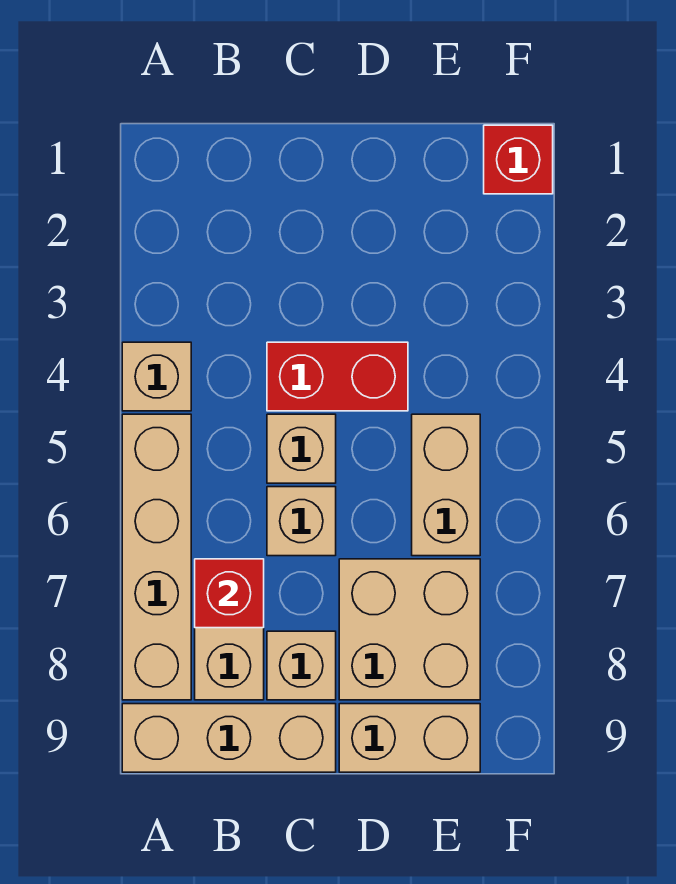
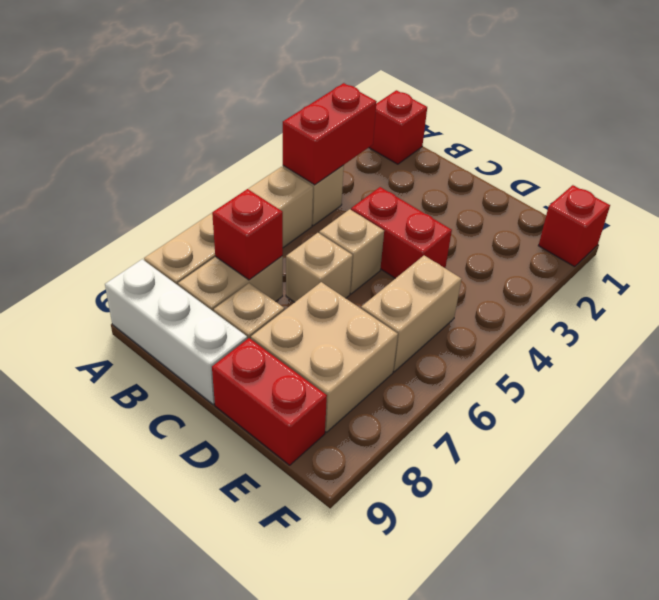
none -> red 1x1 brick [369,90,427,164]
none -> red 1x2 brick [283,83,377,185]
tan 1x3 brick [122,704,336,772] -> white 1x3 brick [105,259,247,404]
tan 1x2 brick [339,704,480,772] -> red 1x2 brick [212,338,327,465]

